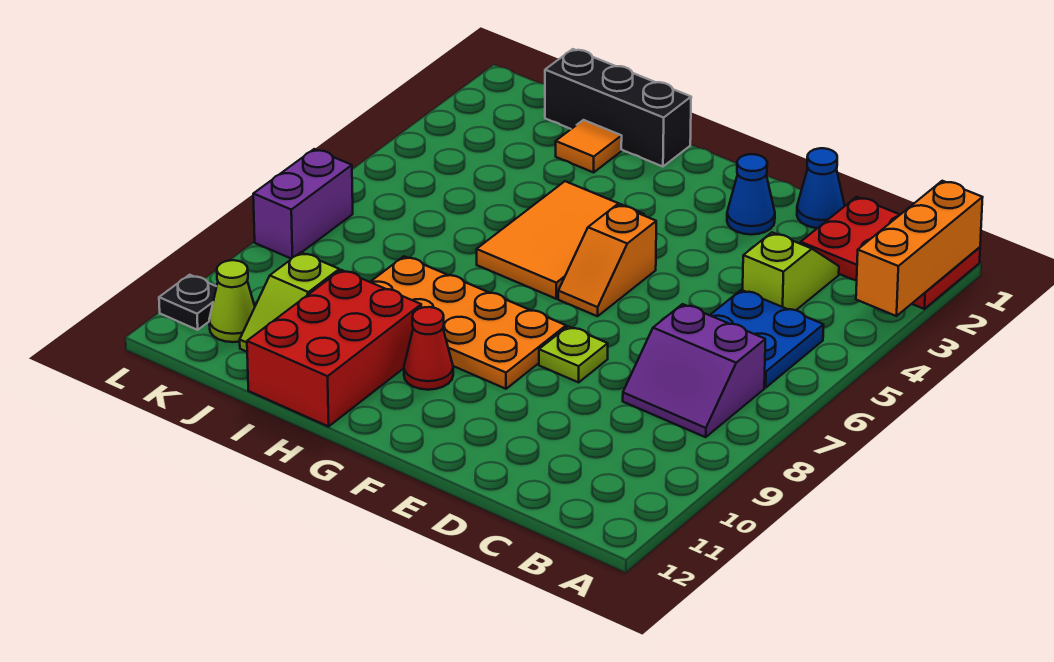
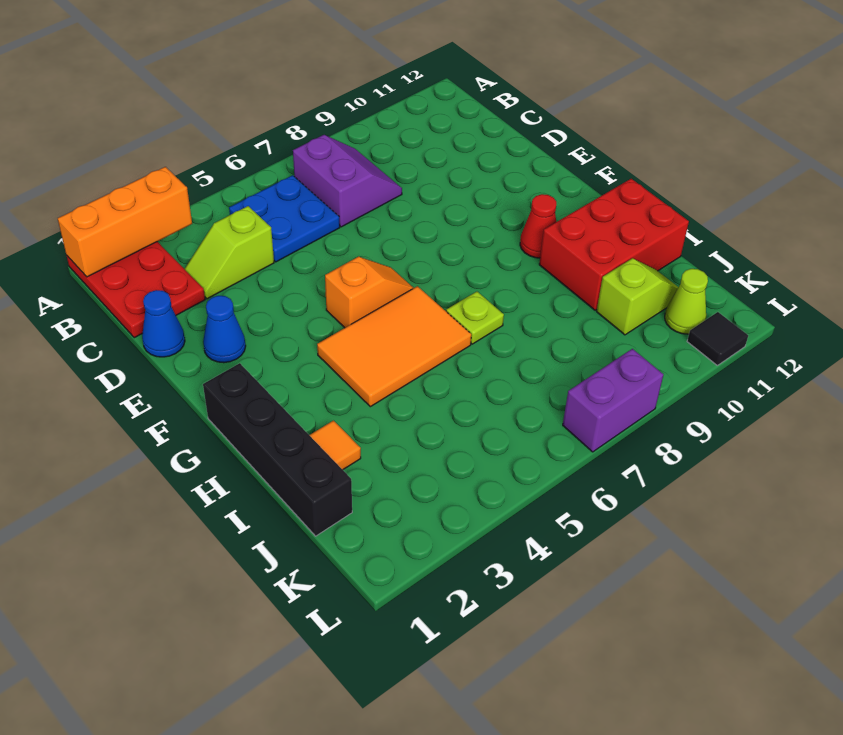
lime 1x1 plate [539,326,608,382] -> lime 1x1 plate moved to [446,292,504,344]
orange 2x4 plate [371,256,566,389] -> none
black 1x3 brick [545,49,691,167] -> black 1x4 brick [203,363,352,536]
black 1x1 plate [159,275,217,330] -> black 1x1 tile [687,312,748,365]

